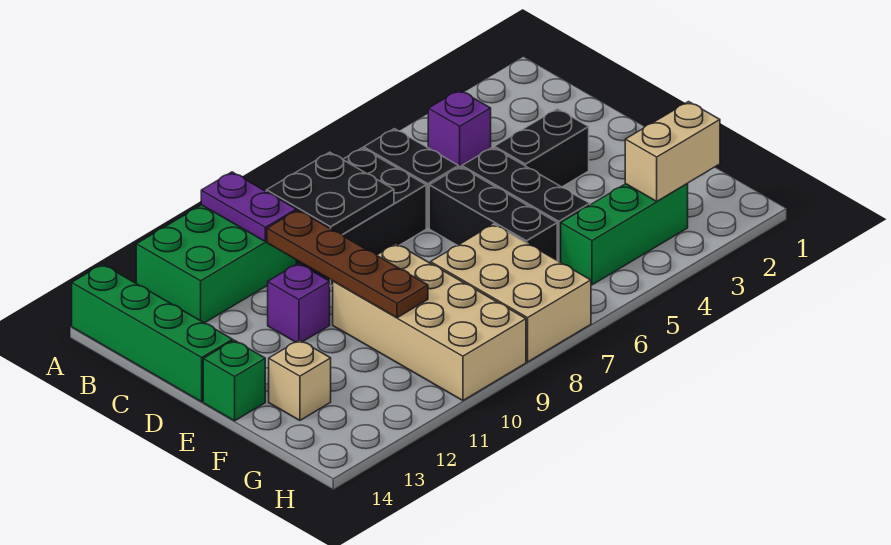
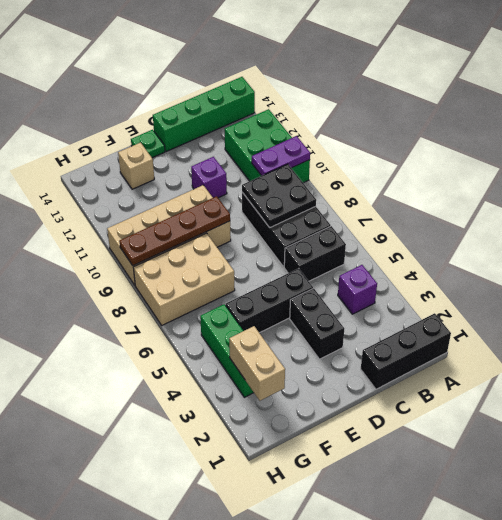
brown 1x4 plate [267,210,428,318] -> brown 1x4 plate moved to [119,196,230,266]
black 1x3 brick [429,167,557,260] -> black 1x3 brick moved to [361,313,451,389]
green 1x1 brick [203,340,265,421] -> green 1x1 plate [131,130,165,158]

